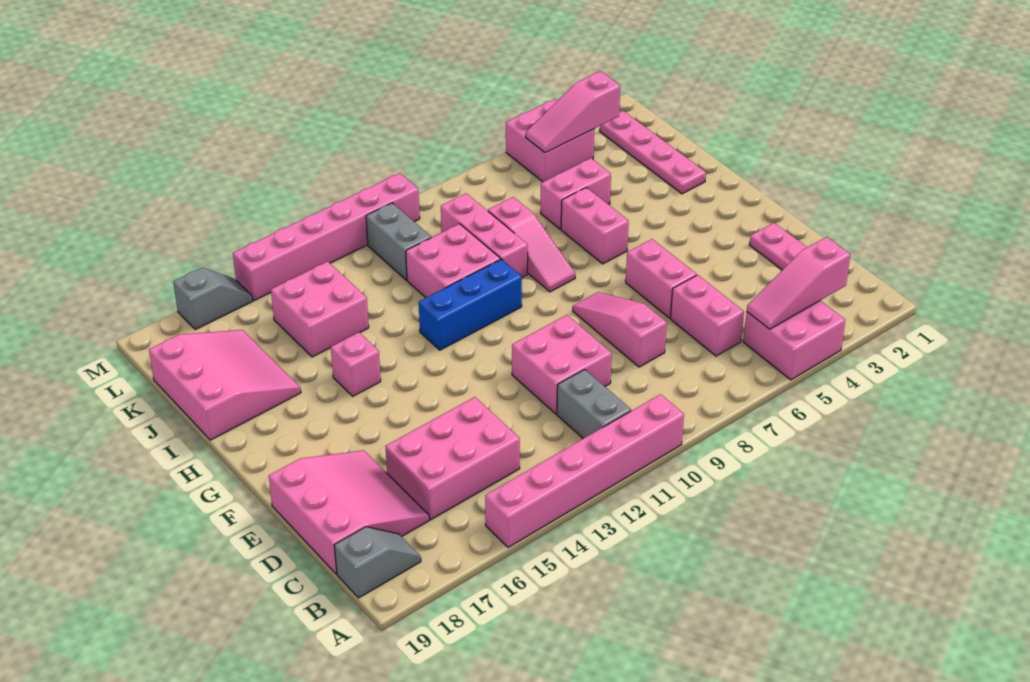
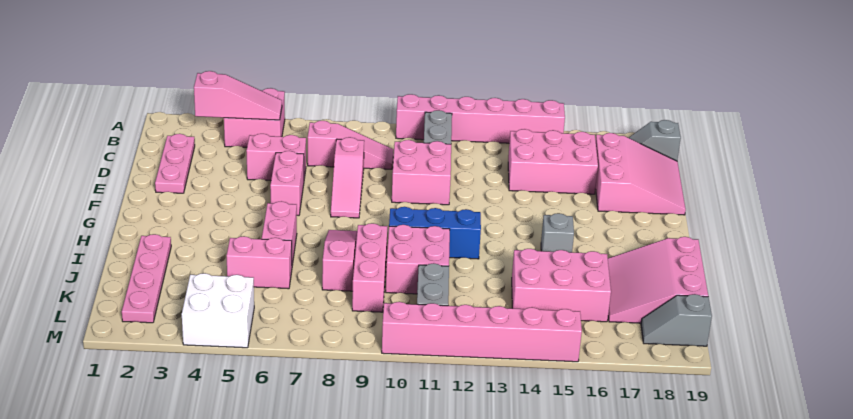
pink 1x2 brick [671,275,744,356] -> pink 1x2 brick turned to [246,134,306,181]
pink 3x3 slope [269,450,429,574] -> pink 3x3 slope turned to [596,133,686,215]
pink 1x1 brick [331,333,381,396] -> grey 1x1 brick [541,213,574,252]
pink 2x2 brick [271,262,369,357] -> pink 2x3 brick [512,249,611,322]
pink 1x3 slope [526,71,620,153] -> pink 1x3 slope moved to [308,121,394,169]
pink 2x2 brick [506,99,594,182] -> white 2x2 brick [182,273,254,348]
grey 1x2 slope [173,267,253,330] -> grey 1x2 slope moved to [641,294,712,346]

